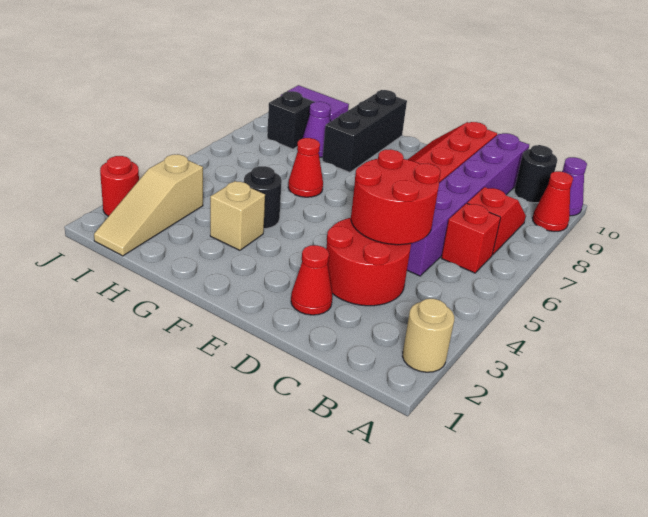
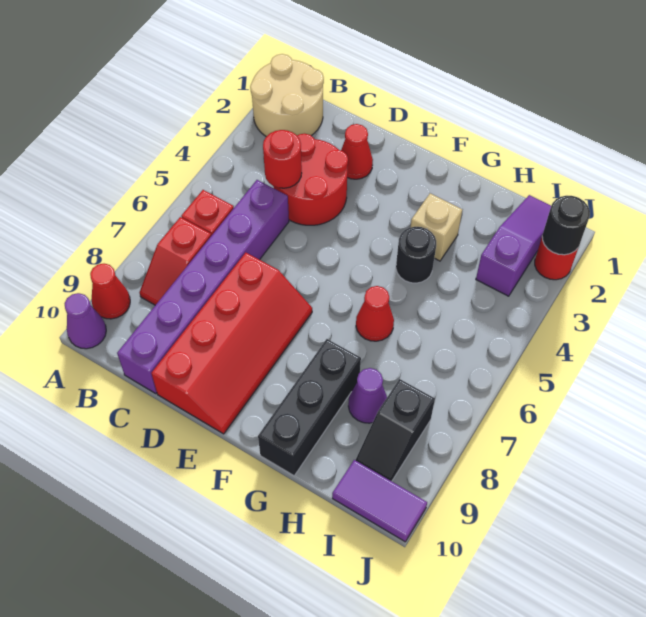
tan 1x1 round brick [402,299,454,372] -> tan 2x2 round brick [250,54,324,136]
black 1x1 round brick [514,145,557,203] -> black 1x1 round brick moved to [542,196,590,255]
red 2x2 round brick [351,149,441,245] -> red 1x1 round brick [263,130,302,188]
tan 1x3 slope [94,154,203,256] -> purple 1x3 slope [476,195,551,296]

